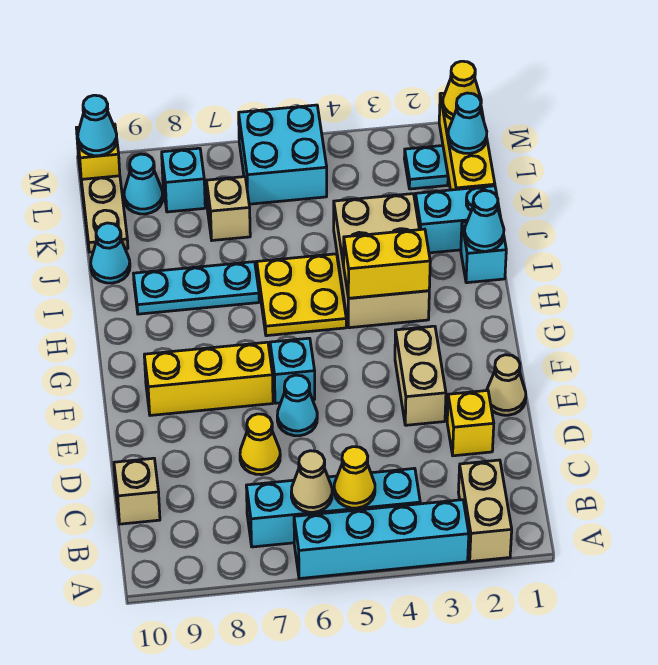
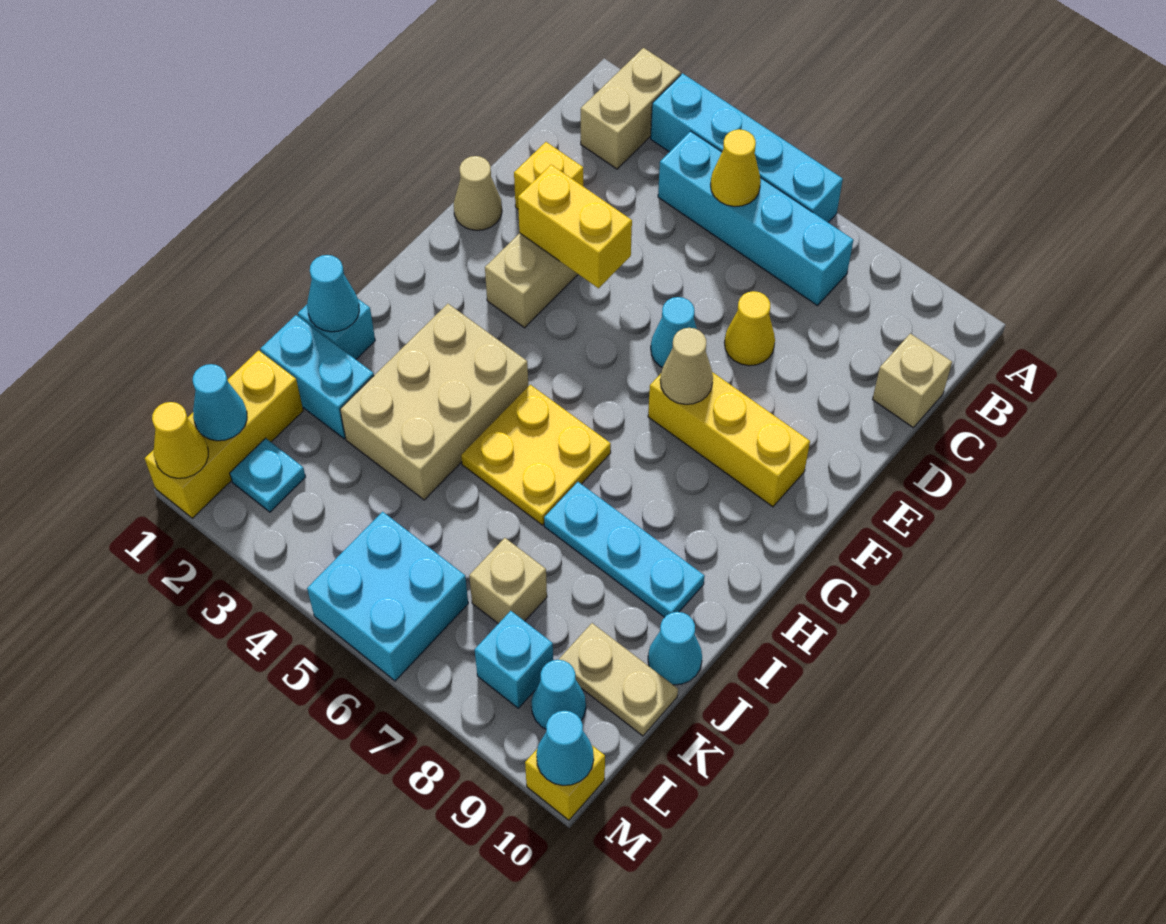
tan 1x1 cone [291,451,332,512] -> tan 1x1 cone moved to [660,328,713,404]
cyan 1x1 brick [270,338,315,403] -> none
yellow 1x2 brick [344,229,430,298] -> yellow 1x2 brick moved to [518,165,632,288]
tan 1x2 plate [81,176,128,252] -> tan 1x2 plate turned to [558,623,678,736]

